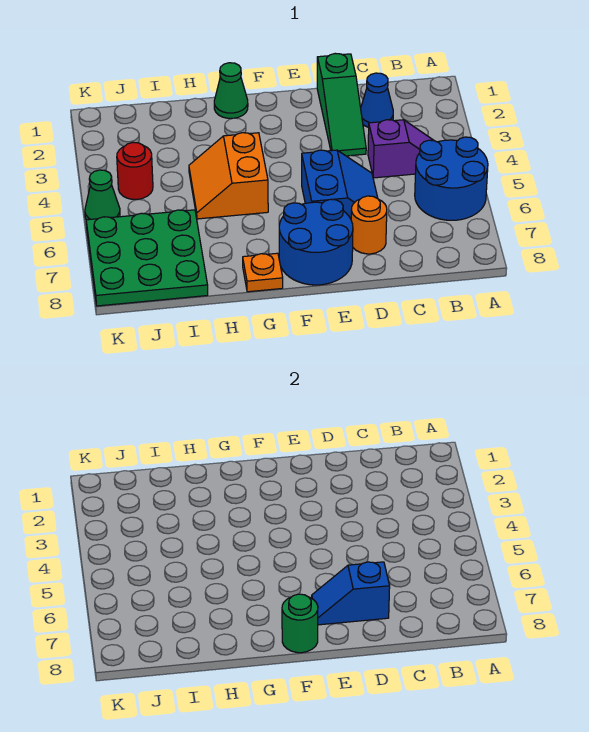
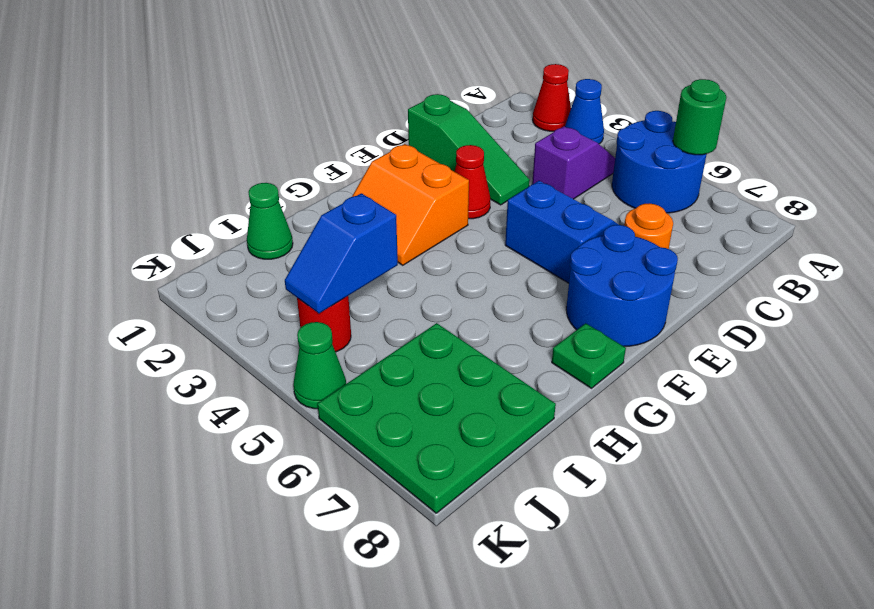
none -> red 1x1 cone [533,64,571,131]
blue 1x1 cone [361,73,393,128] -> blue 1x1 cone moved to [565,79,604,144]
blue 1x2 slope [312,562,390,625] -> blue 1x2 slope moved to [285,193,398,313]
none -> red 1x1 cone [454,145,490,219]
green 1x1 round brick [282,594,318,653] -> green 1x1 round brick moved to [673,79,726,155]
green 1x1 cone [214,63,248,118] -> green 1x1 cone moved to [247,183,293,259]
orange 2x2 slope [189,133,268,219] -> orange 2x2 slope moved to [352,144,469,265]
orange 1x1 plate [243,253,283,292] -> green 1x1 plate [552,323,626,388]

